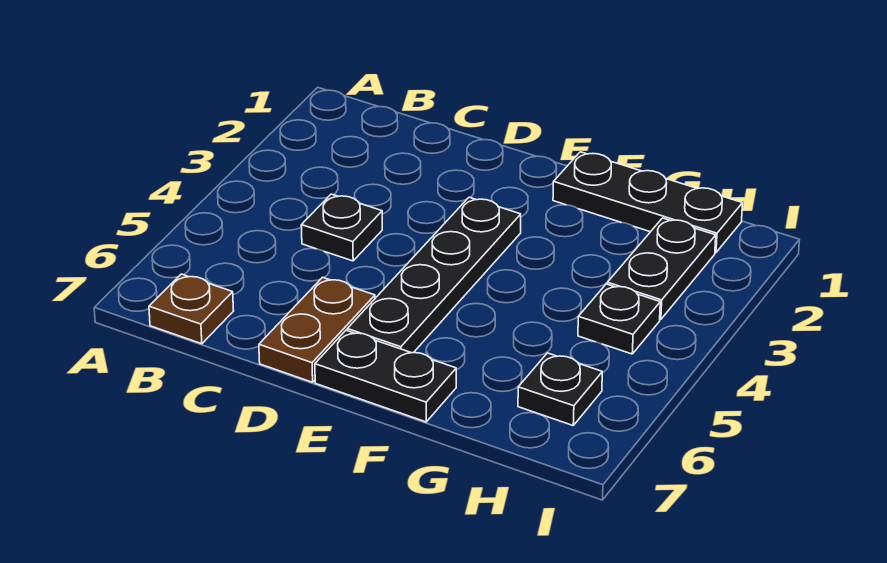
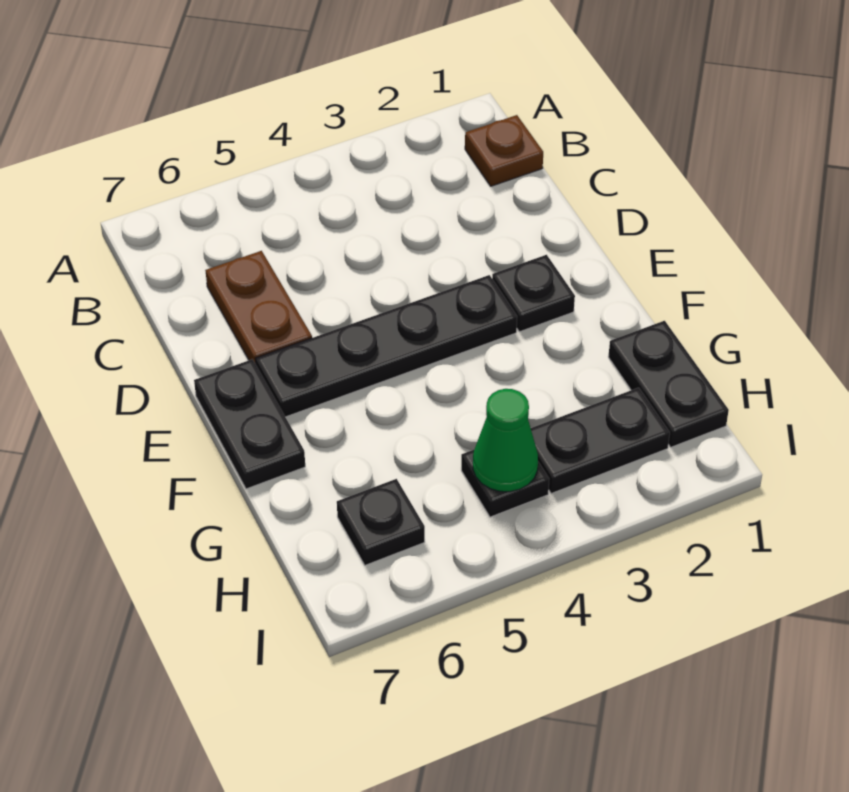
brown 1x1 plate [149,274,234,344] -> brown 1x1 plate moved to [465,115,543,186]
black 1x1 plate [301,194,382,261] -> black 1x1 plate moved to [492,255,575,332]
brown 1x2 plate [259,277,375,382] -> brown 1x2 plate turned to [205,251,312,364]
black 1x3 plate [553,152,743,253] -> black 1x2 plate [608,321,729,447]
none -> green 1x1 cone [473,389,538,492]

